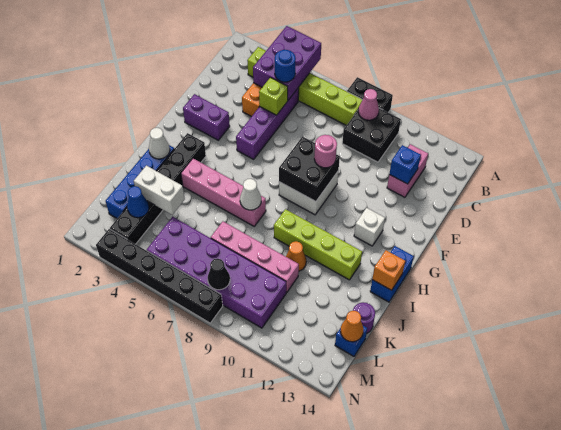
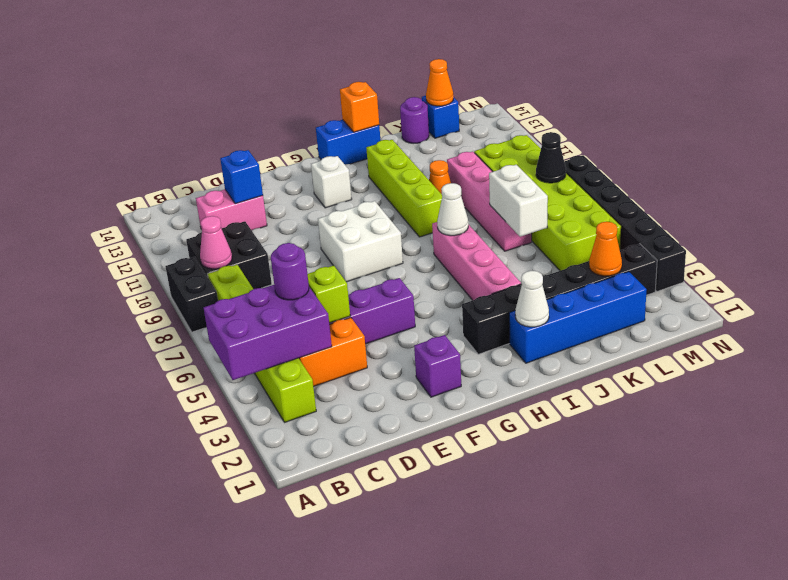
blue 1x1 round brick [275,49,296,82] -> purple 1x1 round brick [271,243,309,300]
purple 1x2 brick [183,94,230,140] -> purple 1x1 brick [414,335,461,397]
black 2x2 brick [279,136,340,202] -> none
pink 1x1 round brick [314,135,337,168] -> none
white 1x2 brick [134,166,185,215] -> white 1x2 brick moved to [489,165,548,237]
blue 1x1 cone [127,186,149,218] -> orange 1x1 cone [589,222,622,276]
purple 2x6 brick [147,217,286,328] -> lime 2x6 brick [474,135,621,271]

